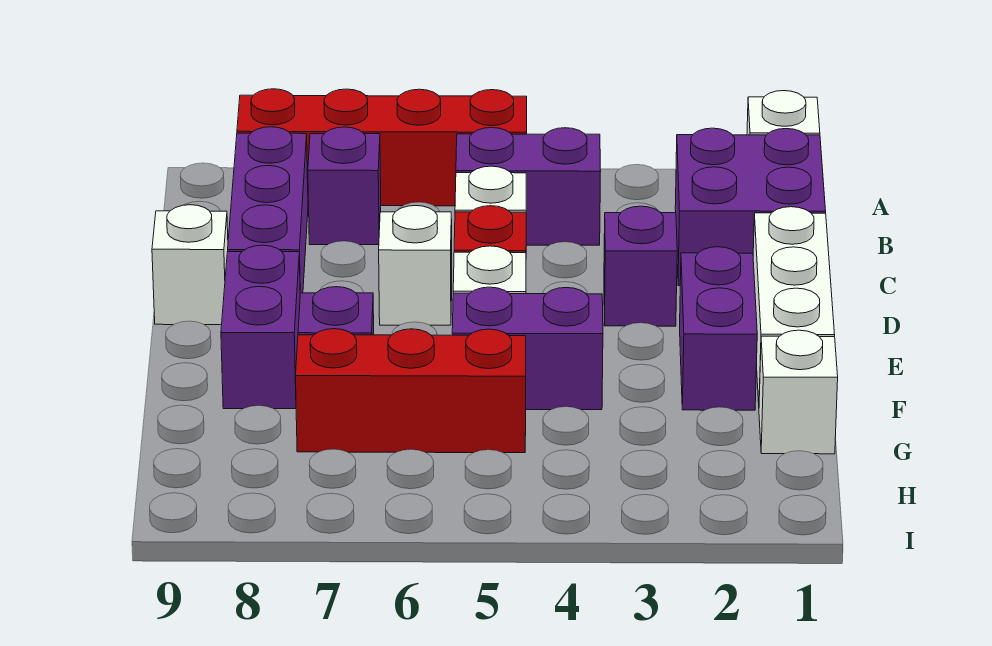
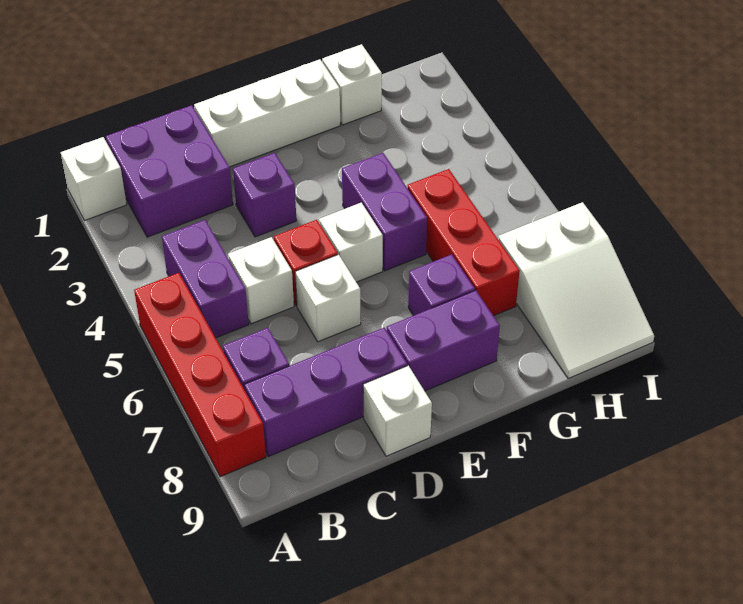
purple 1x2 brick [680,247,757,410] -> none
none -> white 2x3 slope [498,202,654,378]

